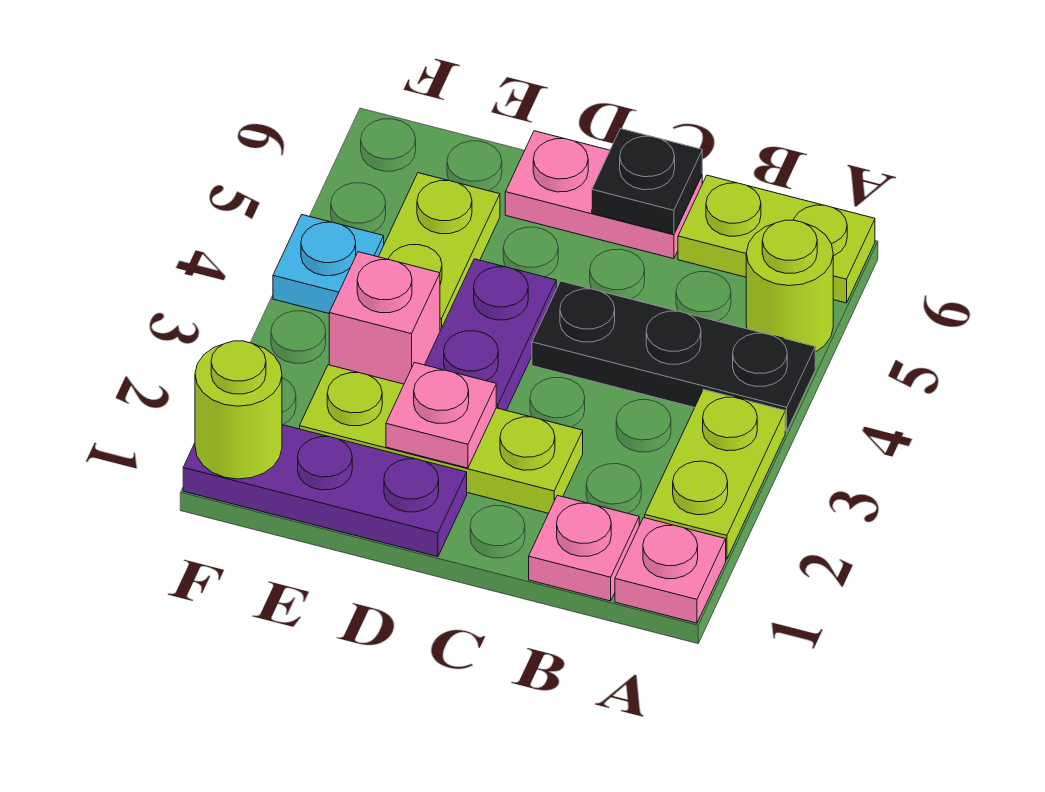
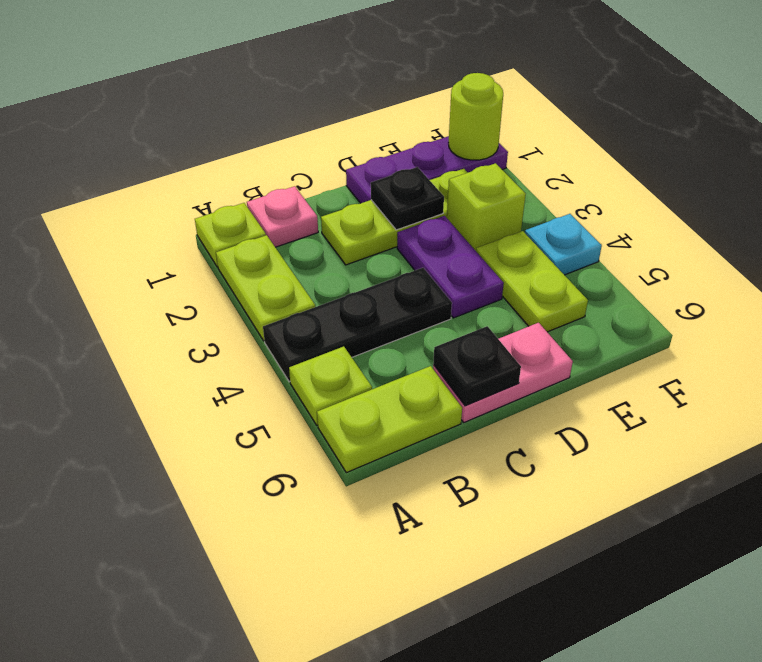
pink 1x1 plate [615,518,726,623] -> lime 1x1 plate [195,203,266,267]
lime 1x1 round brick [746,220,833,352] -> lime 1x1 plate [289,346,372,425]
pink 1x1 plate [386,363,496,468] -> black 1x1 plate [371,167,444,230]
pink 1x1 brick [329,252,440,384] -> lime 1x1 brick [447,163,526,251]

